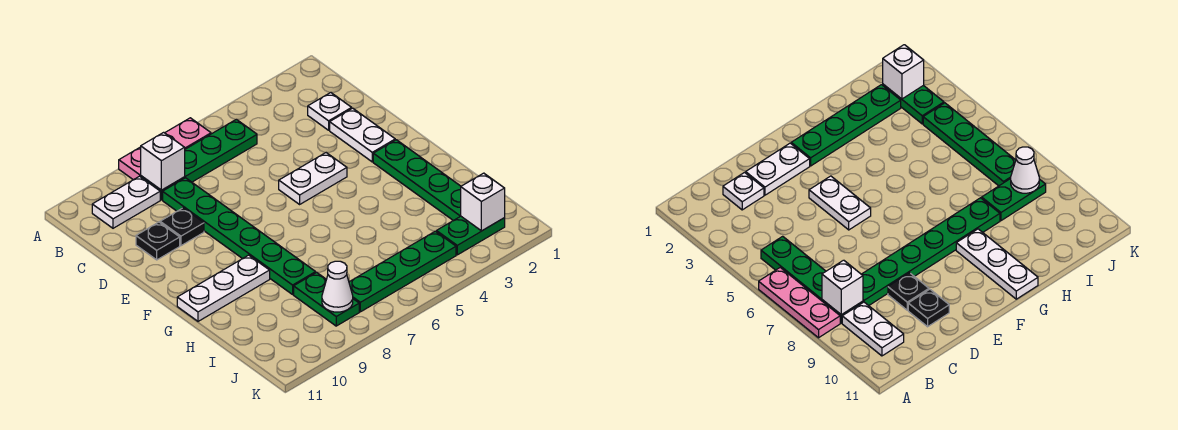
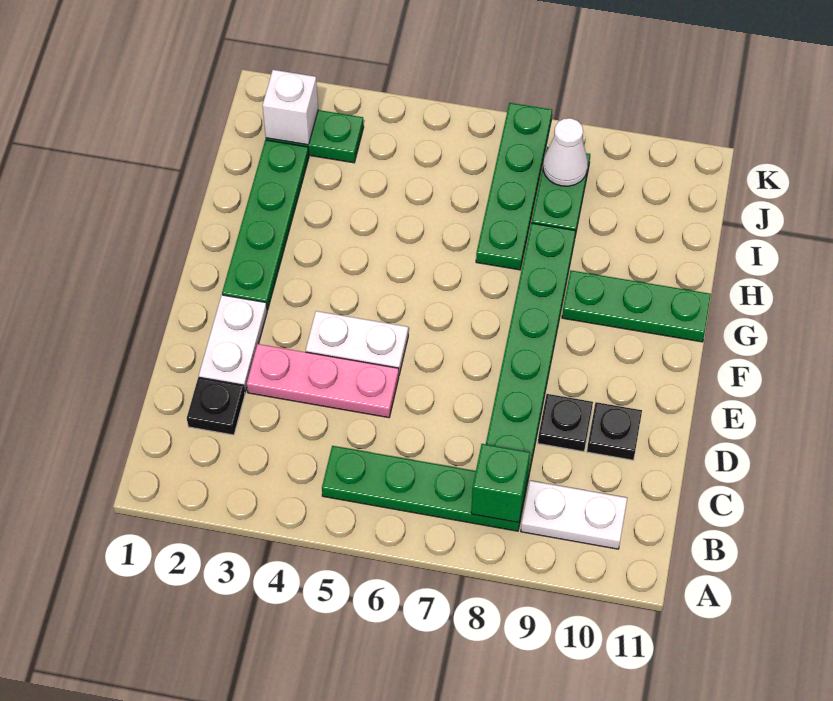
pink 1x3 plate [119,118,211,180] -> pink 1x3 plate moved to [247,344,399,418]
white 1x1 brick [141,132,185,190] -> green 1x1 brick [471,444,530,523]
white 1x1 plate [308,92,352,130] -> black 1x1 plate [187,377,245,435]
white 1x3 plate [177,255,270,321] -> green 1x3 plate [562,270,711,342]
green 1x4 plate [349,231,456,312] -> green 1x4 plate turned to [476,103,552,270]

